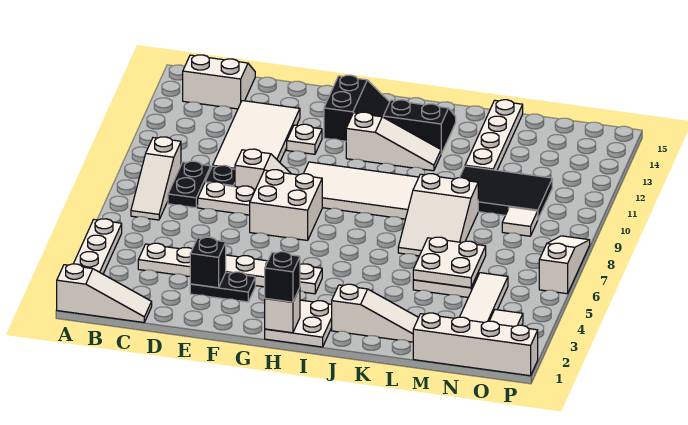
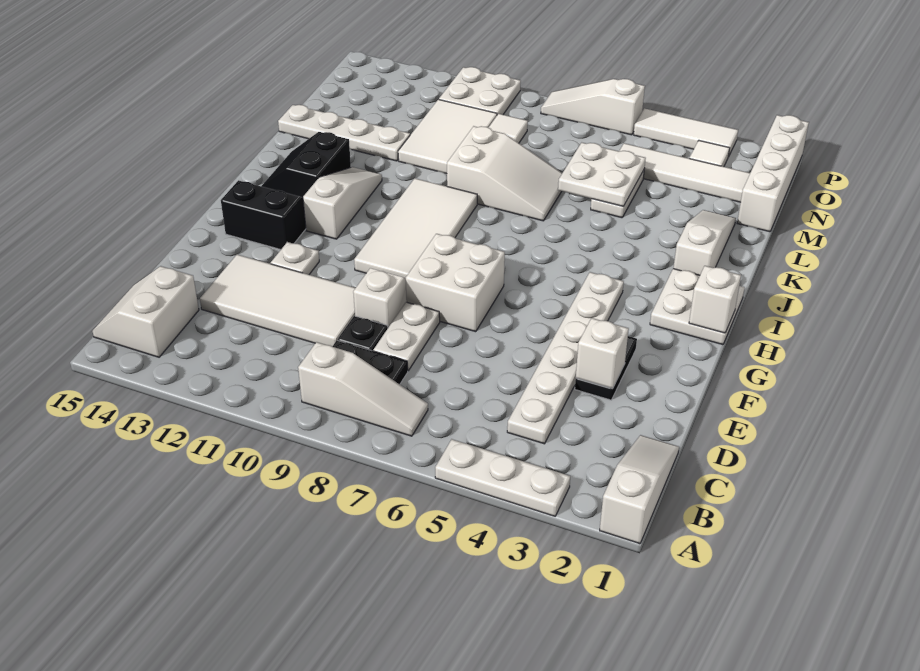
black 1x1 brick [190,237,226,288] -> white 1x1 brick [576,318,629,388]
black 1x1 brick [265,252,300,302] -> none
black 2x3 tile [460,166,552,219] -> white 2x3 tile [398,99,497,174]
none -> white 2x2 plate [439,67,521,115]
none -> white 1x3 tile [634,108,738,157]

